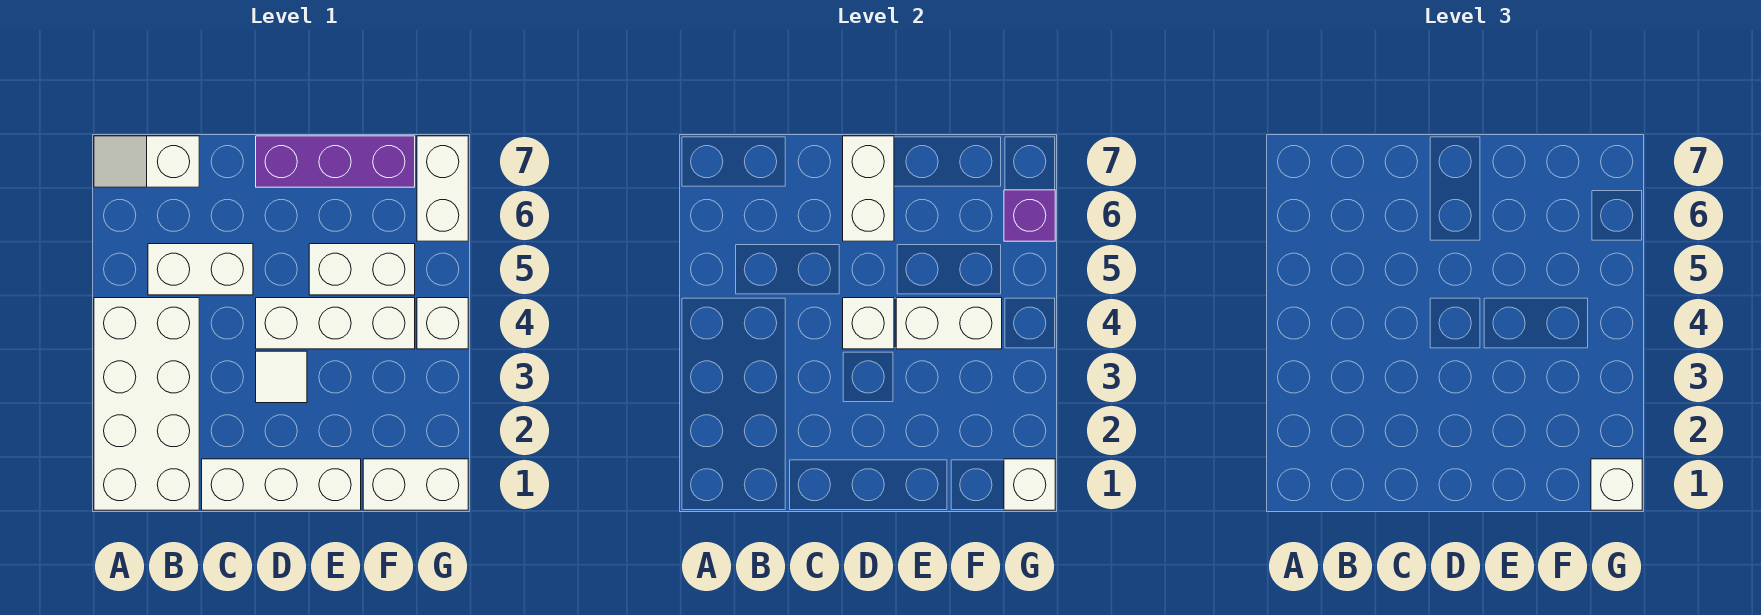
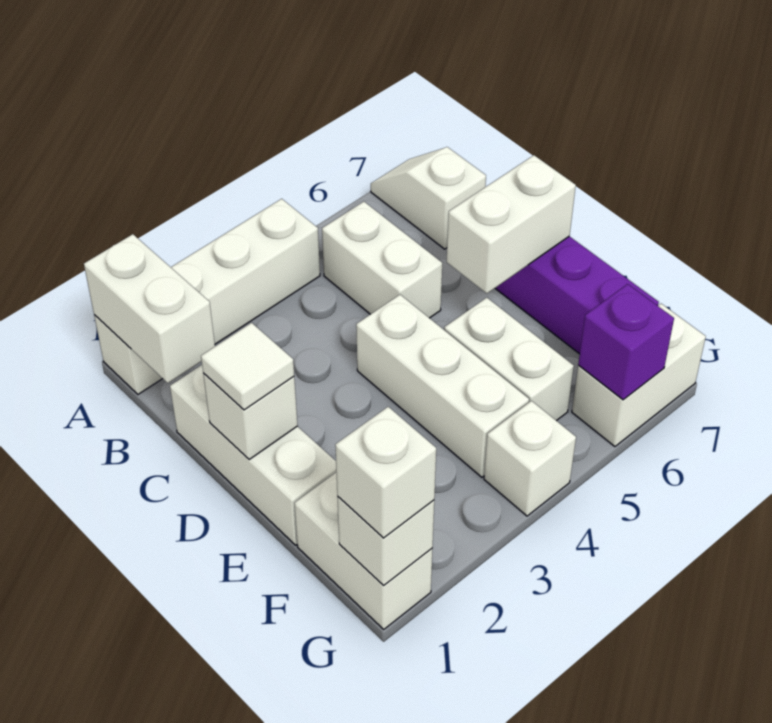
white 2x4 brick [94,298,199,510] -> white 1x4 brick [94,199,320,394]
white 1x1 tile [256,351,307,403] -> white 1x1 tile moved to [201,323,294,410]
white 1x1 brick [843,298,894,349] -> white 1x1 brick moved to [203,373,298,459]
white 1x2 brick [896,298,1002,349] -> white 1x2 brick moved to [84,234,215,383]

